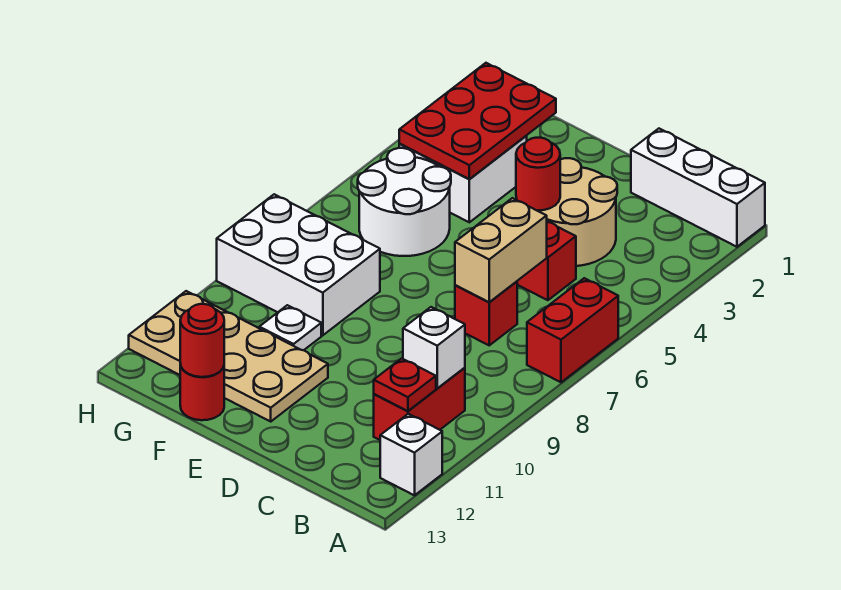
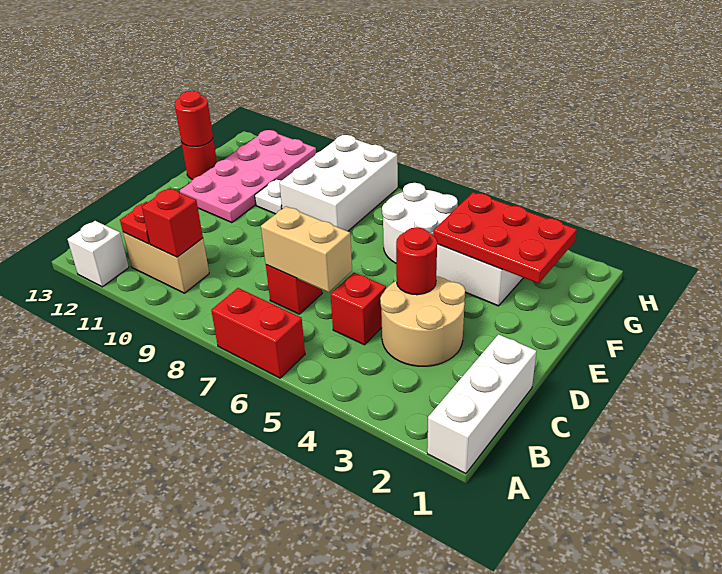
red 1x2 brick [374,368,465,440] -> tan 1x2 brick [123,232,209,293]
white 1x1 brick [403,307,465,388] -> red 1x1 brick [142,188,203,257]
tan 2x4 plate [129,291,328,421] -> pink 2x4 plate [180,130,316,223]

